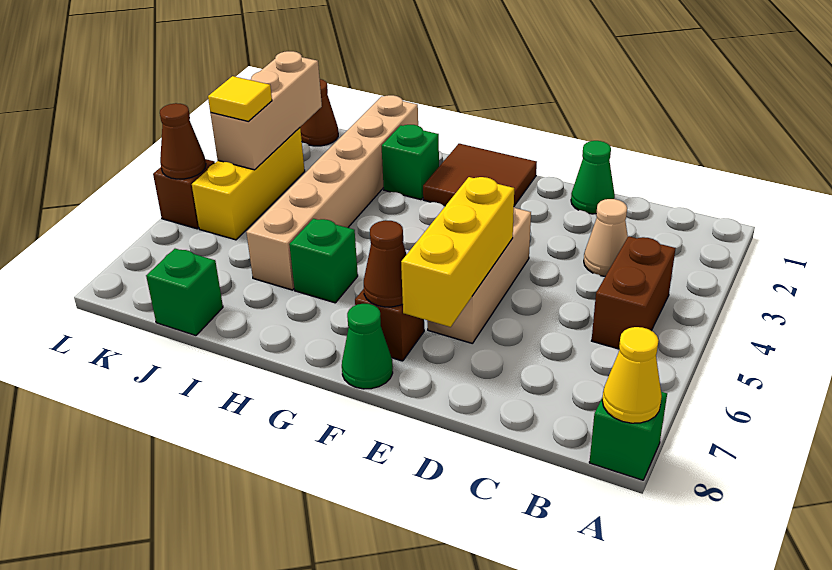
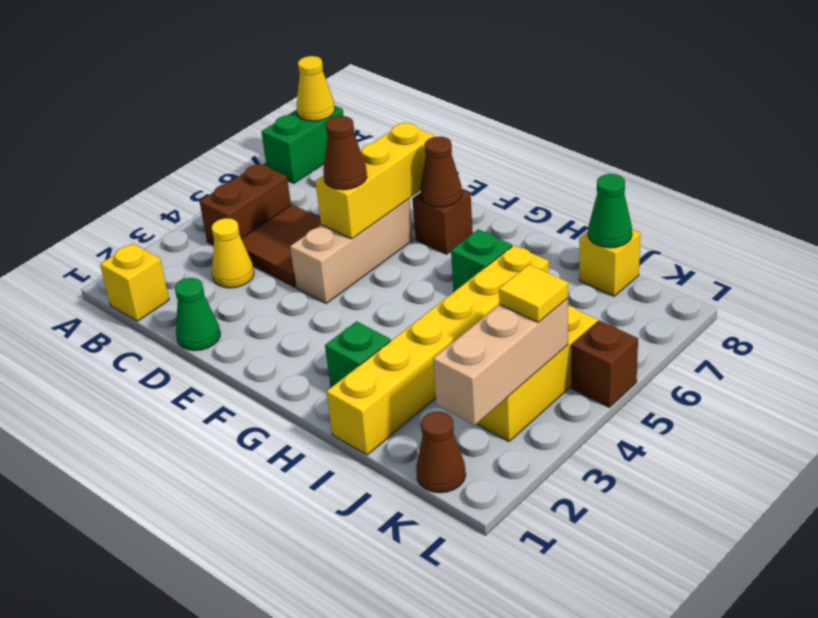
green 1x1 brick [589,392,667,480] -> green 1x2 brick [261,106,343,183]
none -> yellow 1x1 brick [100,243,169,321]
tan 1x1 cone [584,199,628,276] -> yellow 1x1 cone [212,218,254,288]
brown 2x2 tile [423,144,537,206] -> brown 2x2 tile moved to [241,205,321,287]
green 1x1 cone [342,304,393,389] -> green 1x1 cone moved to [588,174,632,248]
tan 1x6 brick [246,95,418,290] -> yellow 1x6 brick [326,245,549,455]
green 1x1 brick [146,249,223,336] -> yellow 1x1 brick [579,229,640,296]
brown 1x1 cone [160,103,206,179] -> brown 1x1 cone moved to [323,116,367,190]

